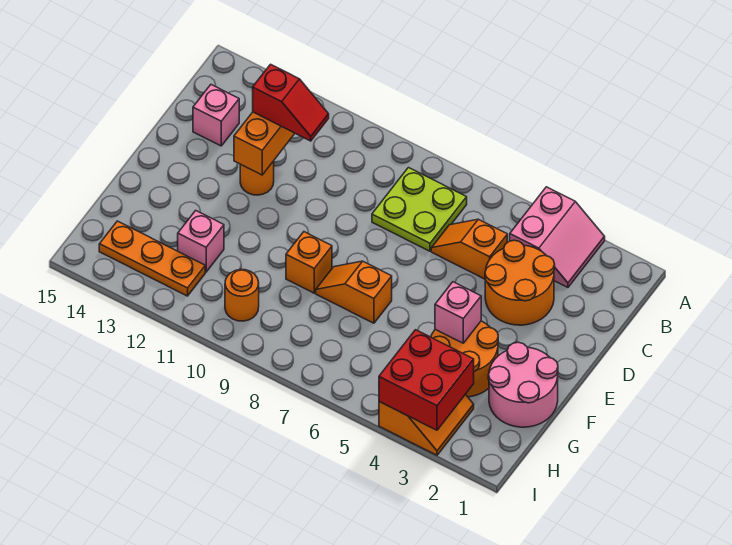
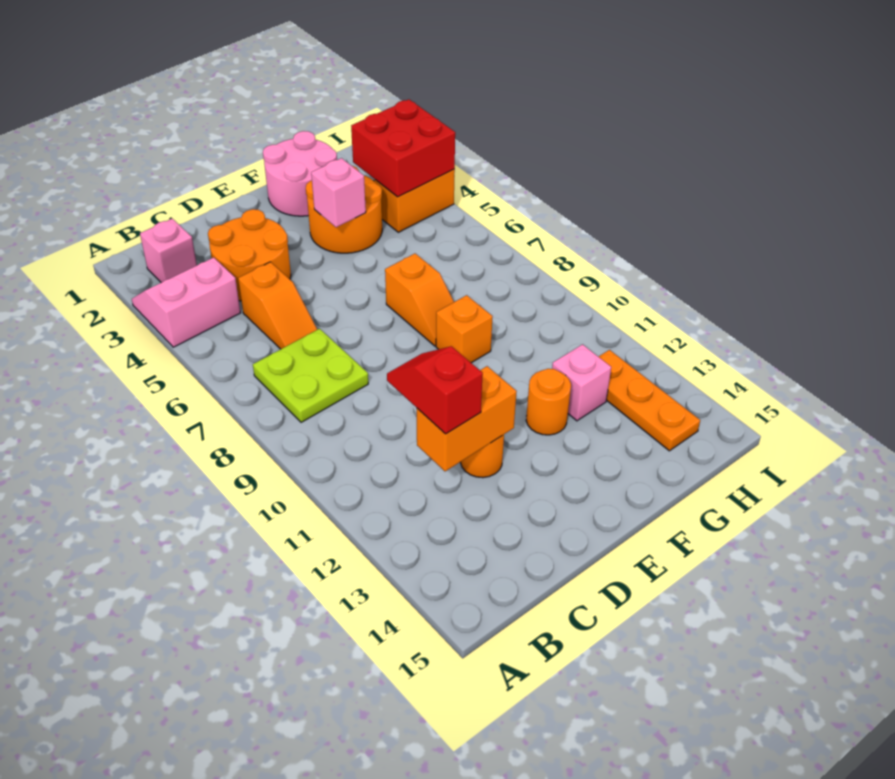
pink 1x1 brick [193,85,239,146] -> pink 1x1 brick moved to [140,219,197,283]
orange 1x1 round brick [225,270,259,321] -> orange 1x1 round brick moved to [526,369,571,435]

